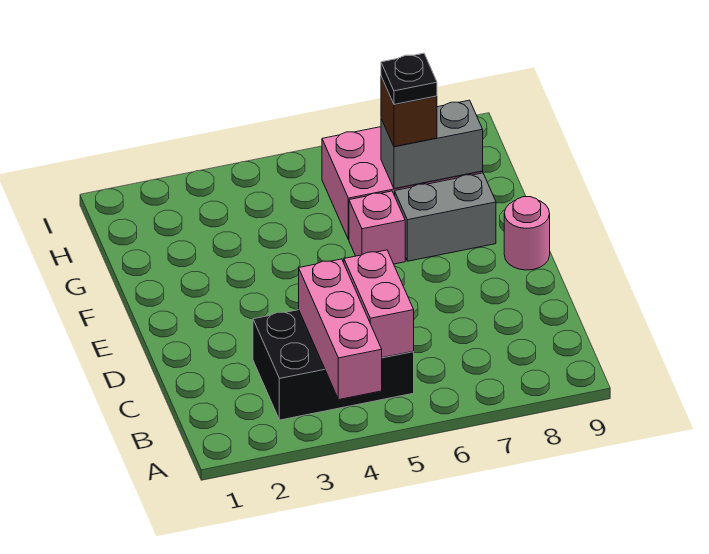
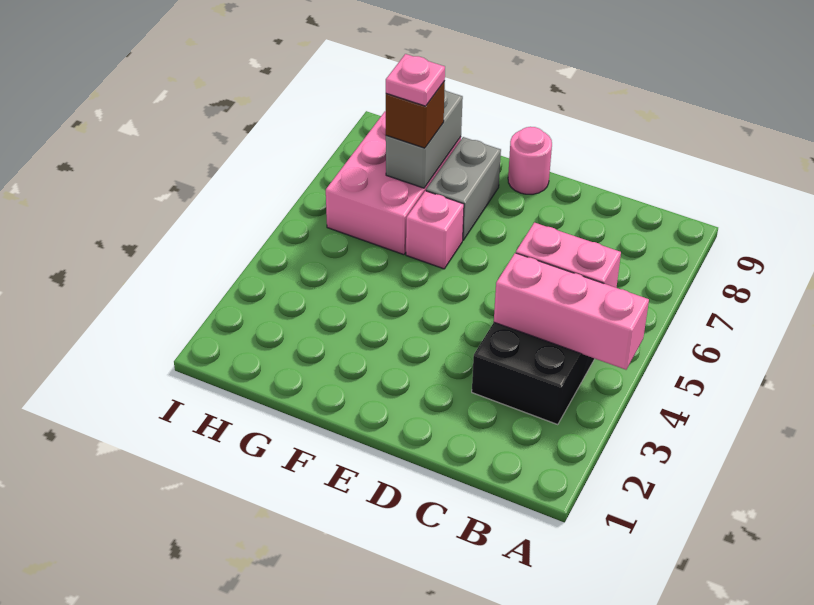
black 1x1 plate [381,53,437,104] -> pink 1x1 plate [386,54,445,106]

